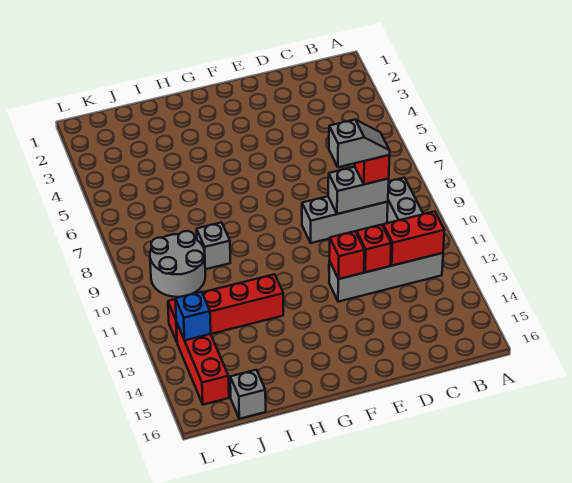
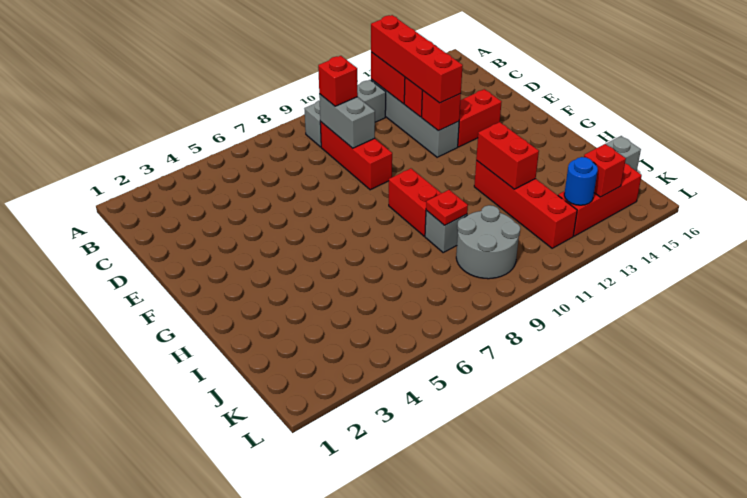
none -> red 1x4 brick [371,15,463,103]
grey 1x3 brick [302,196,388,243] -> red 1x3 brick [320,122,392,190]
grey 1x2 slope [329,120,390,167] -> none
none -> red 1x2 brick [458,89,501,147]
none -> red 1x2 brick [389,168,441,236]
none -> red 1x2 brick [476,122,539,189]
none -> red 1x1 plate [426,190,468,225]
blue 1x1 brick [175,292,211,340] -> blue 1x1 round brick [564,157,598,205]
none -> red 1x1 brick [584,144,626,197]

